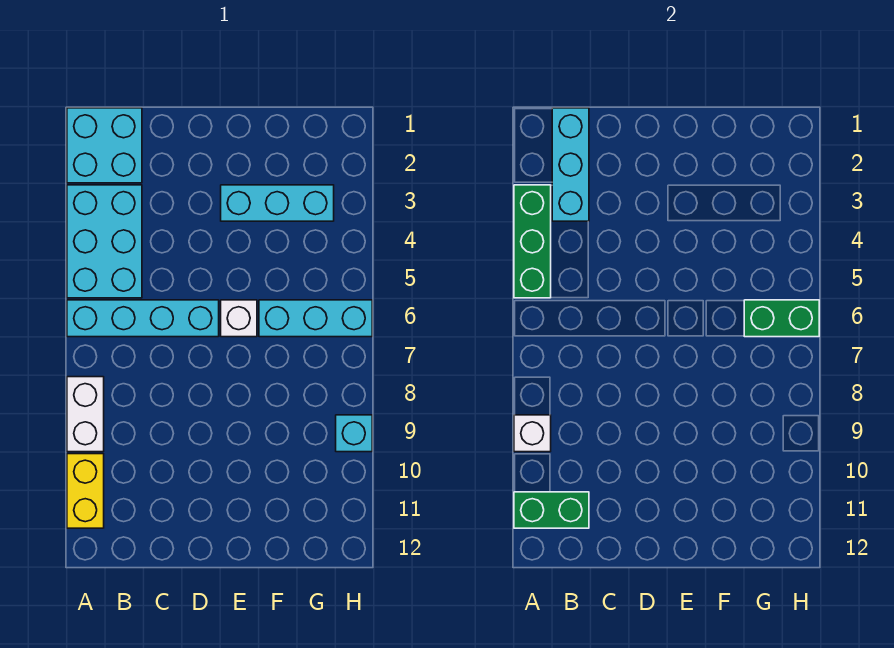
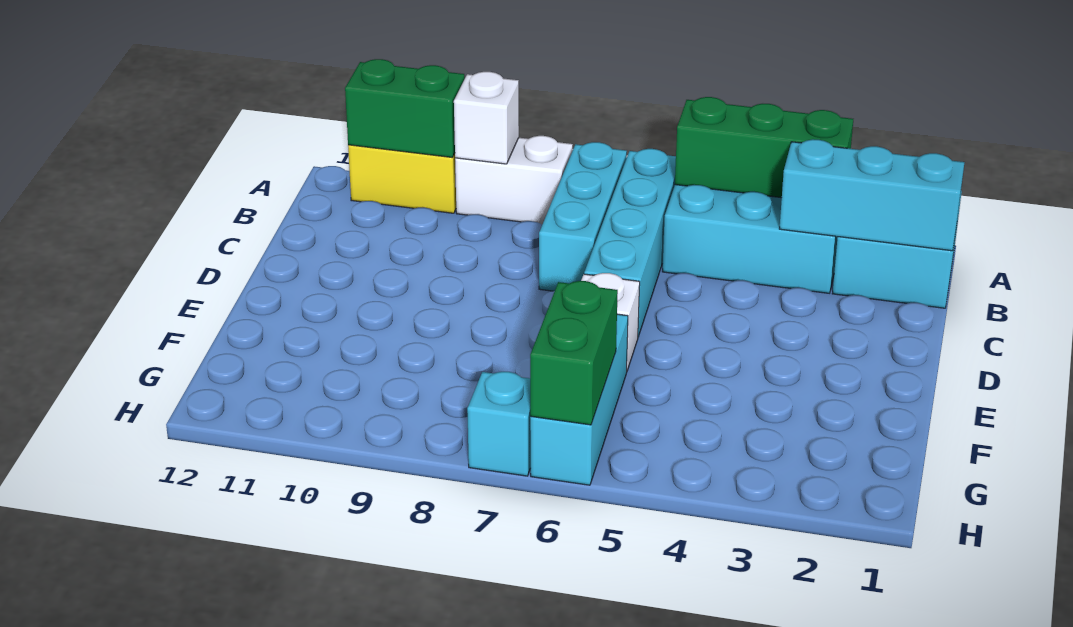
green 1x2 brick [514,492,589,528] -> green 1x2 brick turned to [345,59,465,158]
cyan 1x3 brick [221,185,334,221] -> cyan 1x3 brick moved to [539,142,627,291]
cyan 1x1 brick [336,415,372,452] -> cyan 1x1 brick moved to [467,372,531,476]

